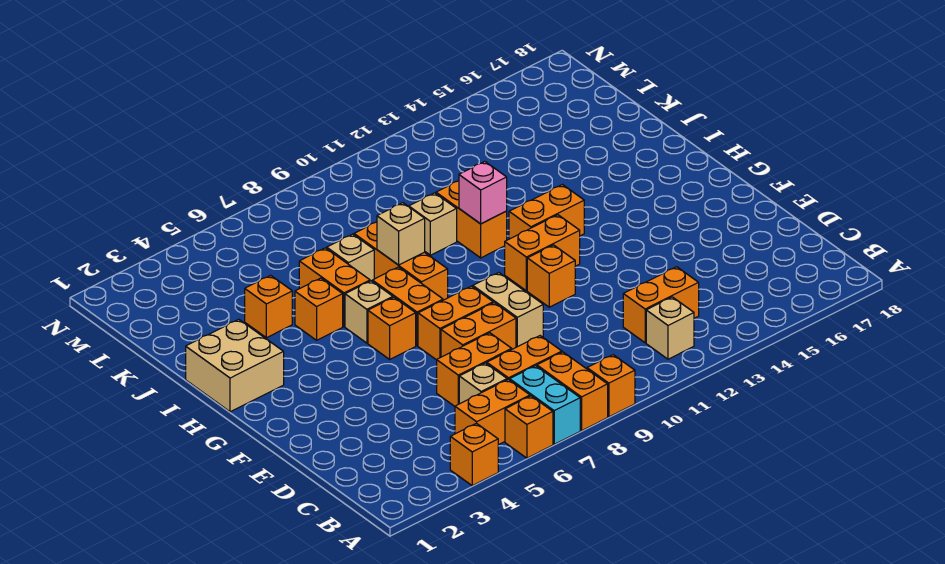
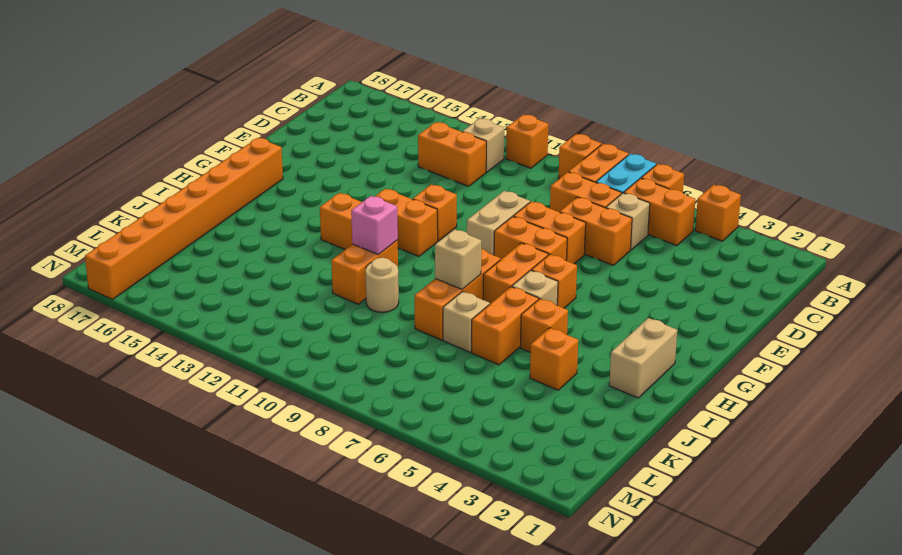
none -> orange 1x1 brick [506,114,548,168]
none -> orange 1x8 brick [85,138,283,299]
tan 2x2 brick [186,319,284,412] -> tan 1x2 brick [609,318,677,398]
tan 1x1 brick [409,193,457,255] -> tan 1x1 round brick [365,258,399,312]

